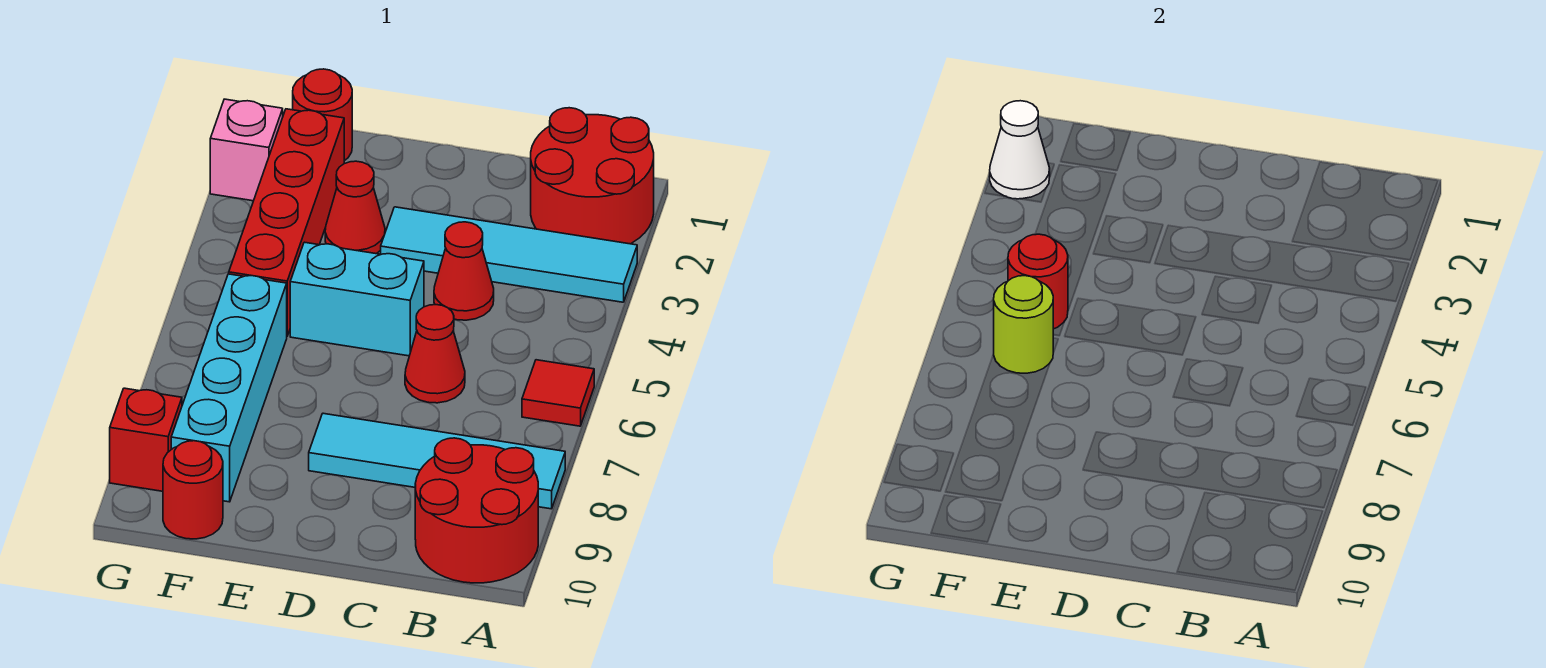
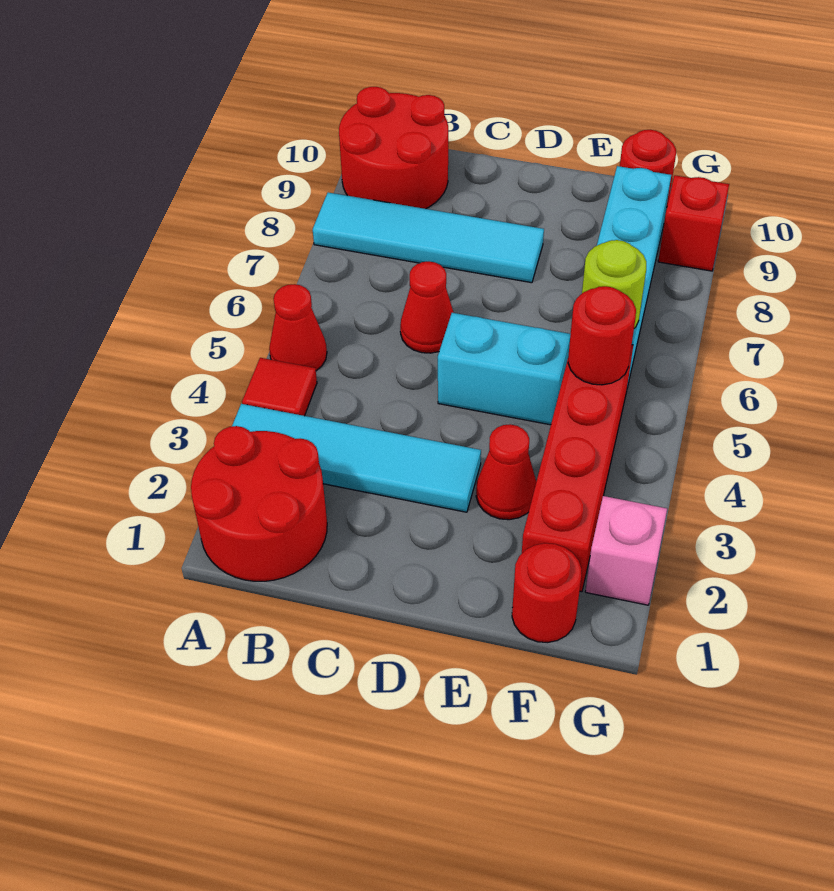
red 1x1 tile [522,360,594,426] -> red 1x1 tile moved to [242,358,317,416]
red 1x1 cone [434,222,494,320] -> red 1x1 cone moved to [269,284,327,371]
white 1x1 cone [990,101,1050,199] -> none

